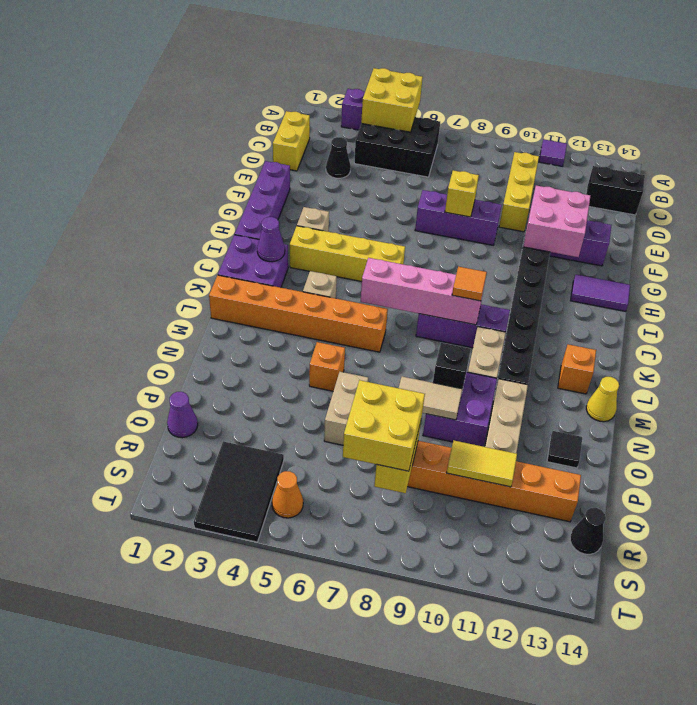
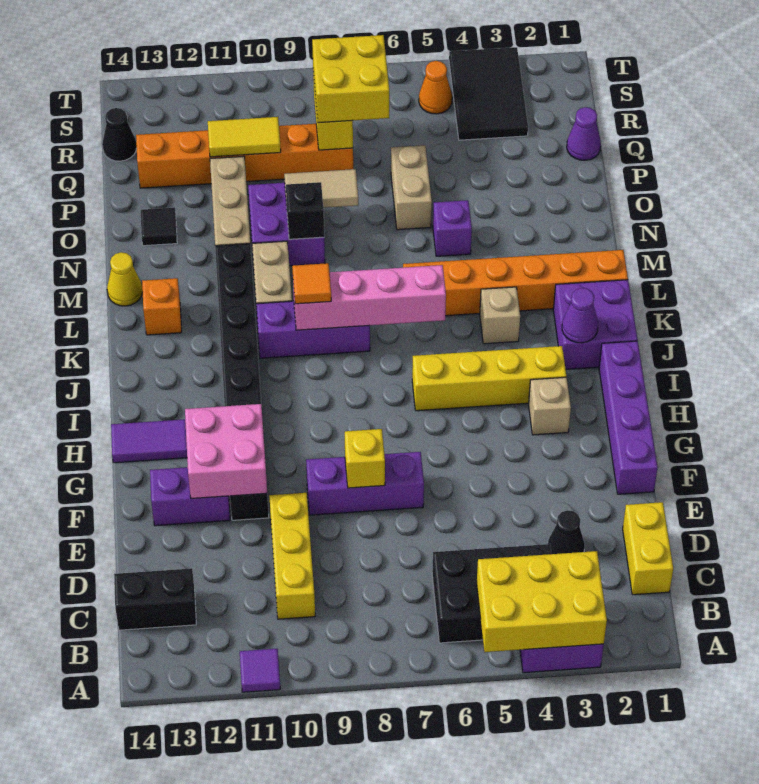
yellow 2x2 brick [361,68,423,132] -> yellow 2x3 brick [477,551,607,652]
orange 1x1 brick [309,342,345,391] -> purple 1x1 brick [433,200,472,256]

